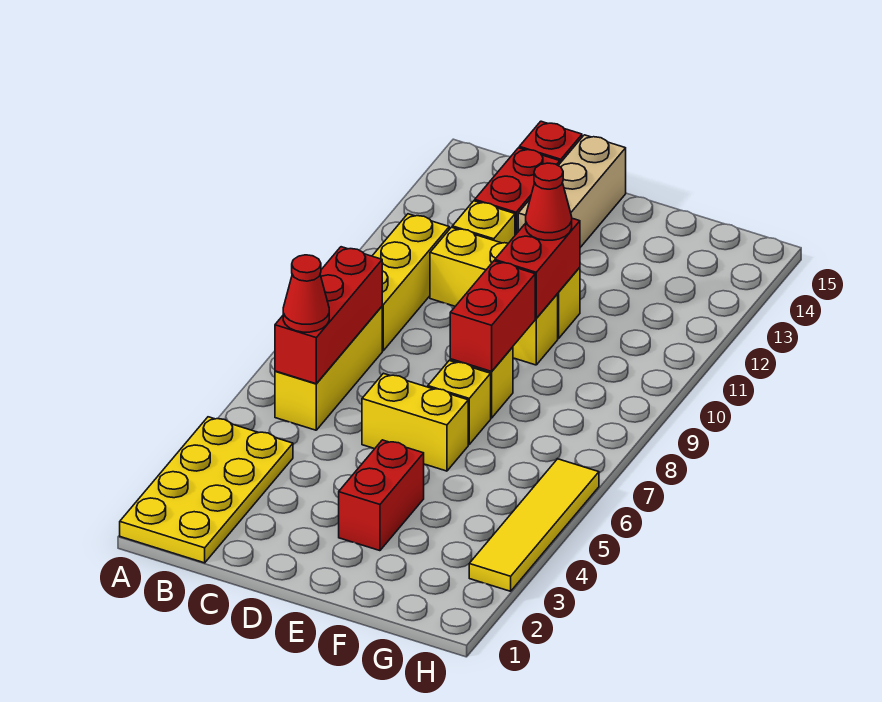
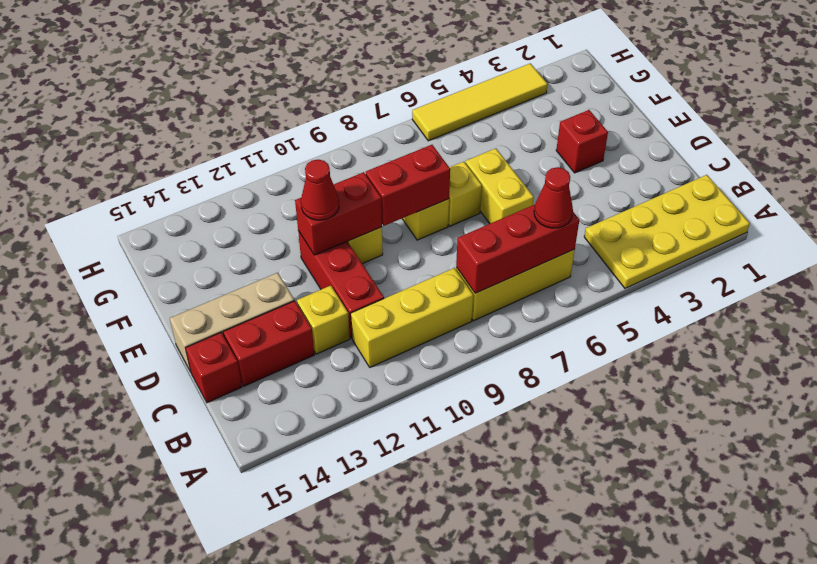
yellow 1x3 brick [430,227,580,339] -> red 1x3 brick [298,231,384,338]
red 1x2 brick [339,440,424,551] -> red 1x1 brick [556,110,608,173]

